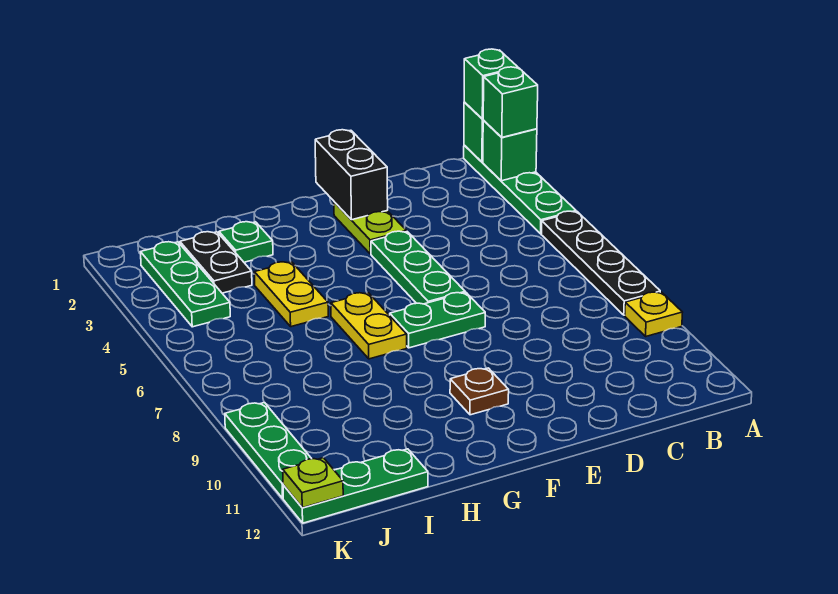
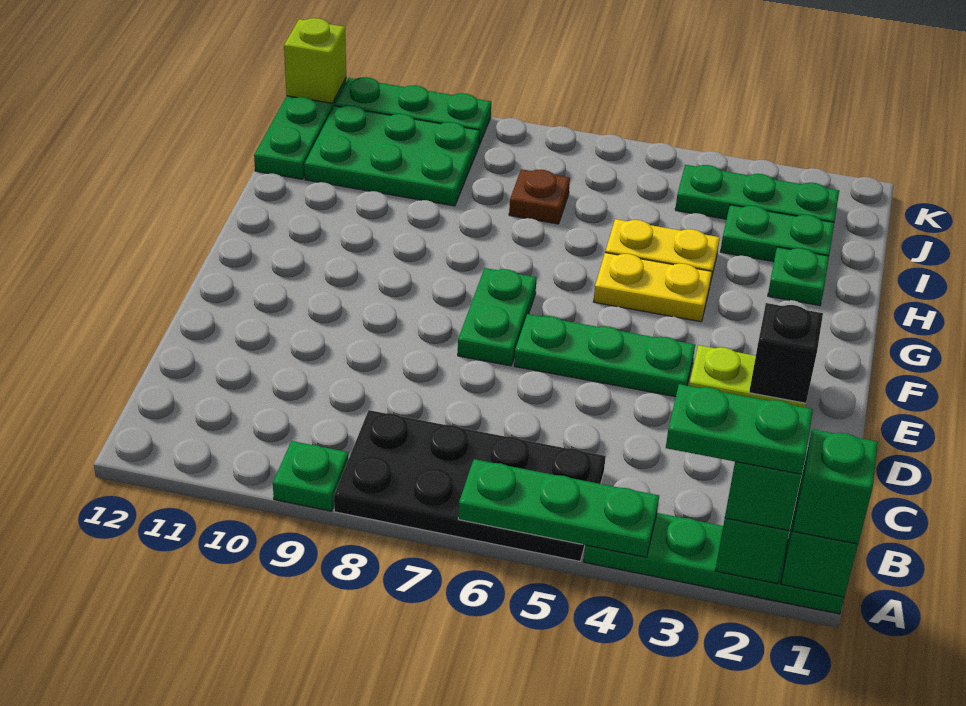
none -> green 1x2 plate [666,384,813,474]
none -> green 1x3 plate [458,459,659,557]
black 1x4 plate [541,211,660,315] -> black 2x4 plate [334,410,606,561]
yellow 1x1 plate [625,292,683,336] -> green 1x1 plate [273,441,348,511]
black 1x2 brick [315,130,388,220] -> black 1x1 brick [749,303,823,403]
brown 1x1 plate [450,368,509,415] -> brown 1x1 plate moved to [509,169,570,224]
yellow 1x2 plate [331,293,407,359] -> yellow 1x2 plate moved to [594,253,712,322]
black 1x2 plate [180,232,252,293] -> green 1x2 plate [720,205,834,262]
none -> green 2x3 plate [304,105,480,206]
lime 1x1 plate [283,458,343,508] -> lime 1x1 brick [284,18,346,103]

